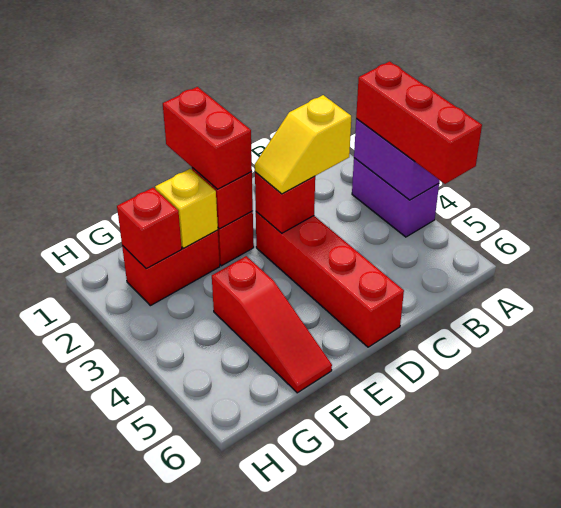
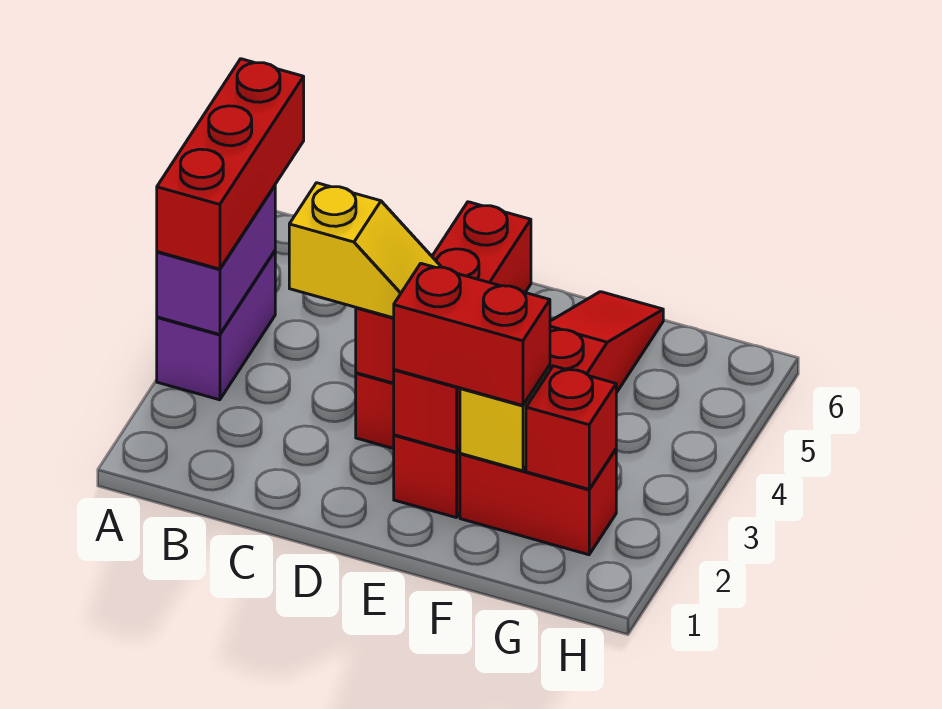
red 1x2 brick [163,87,252,189] -> red 1x2 brick turned to [394,264,550,405]

